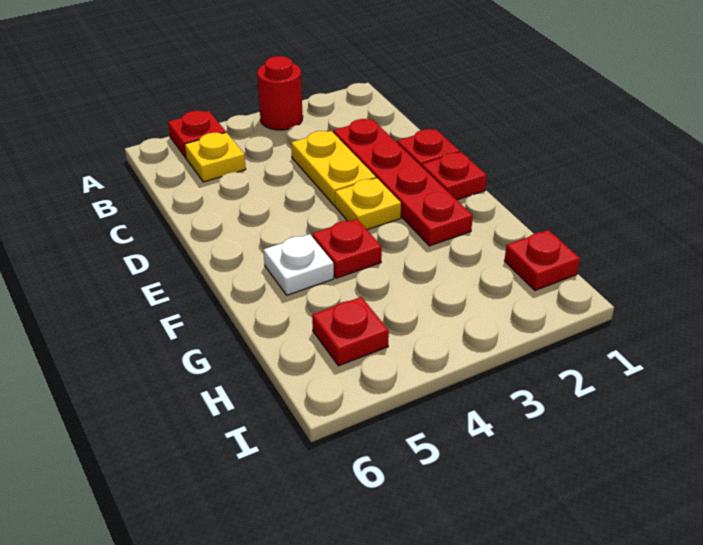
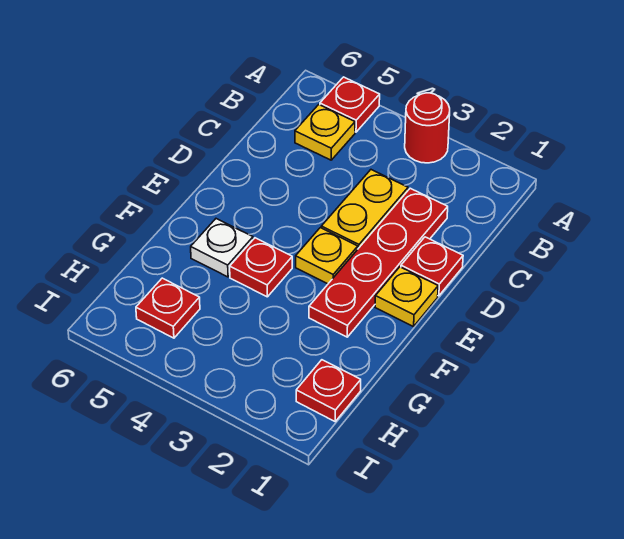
red 1x1 plate [422,152,487,200] -> yellow 1x1 plate [375,267,438,327]

